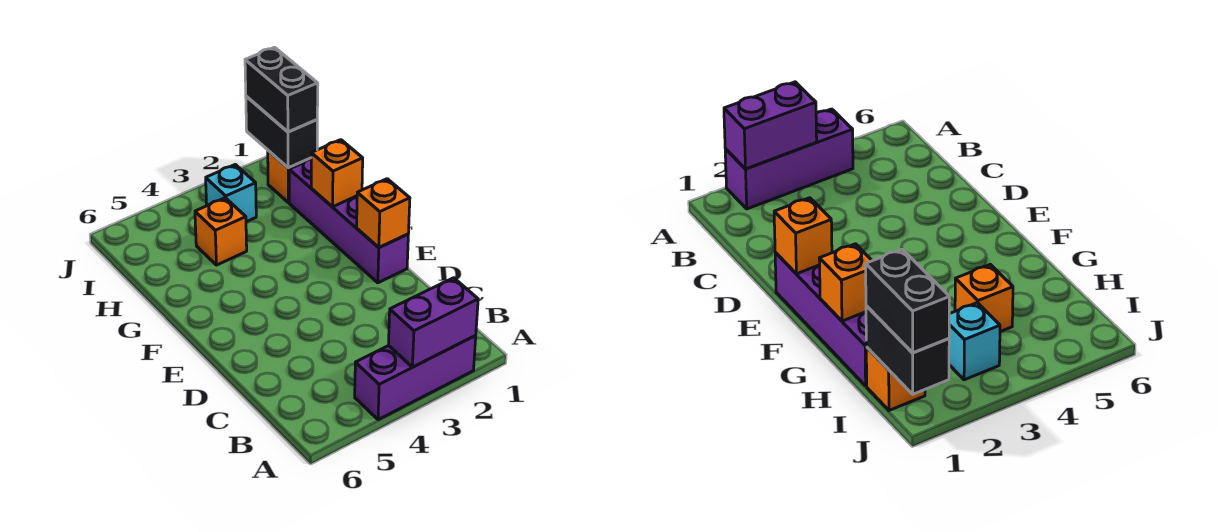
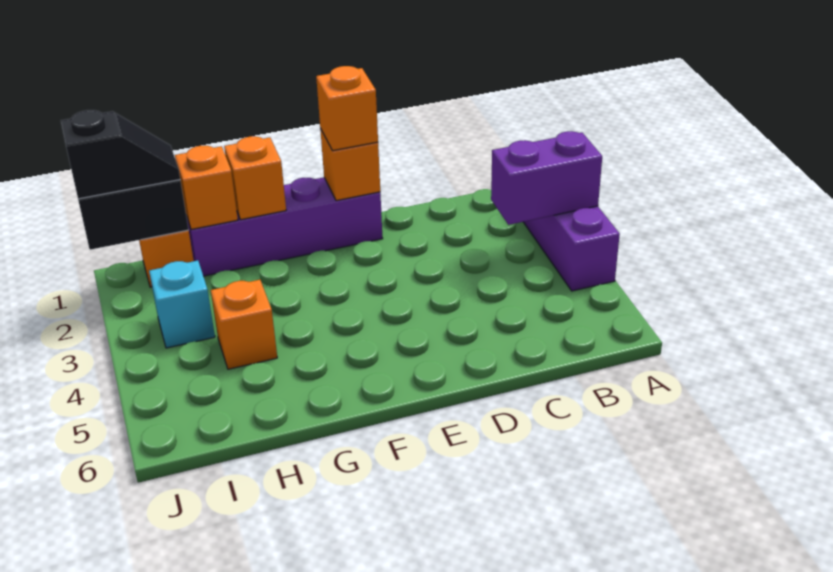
purple 1x2 brick [389,278,478,367] -> purple 1x2 brick turned to [491,131,602,225]
none -> orange 1x1 brick [316,66,378,151]
none -> orange 1x1 brick [175,146,238,230]
black 1x2 brick [245,47,318,132] -> black 1x2 slope [61,110,180,199]

